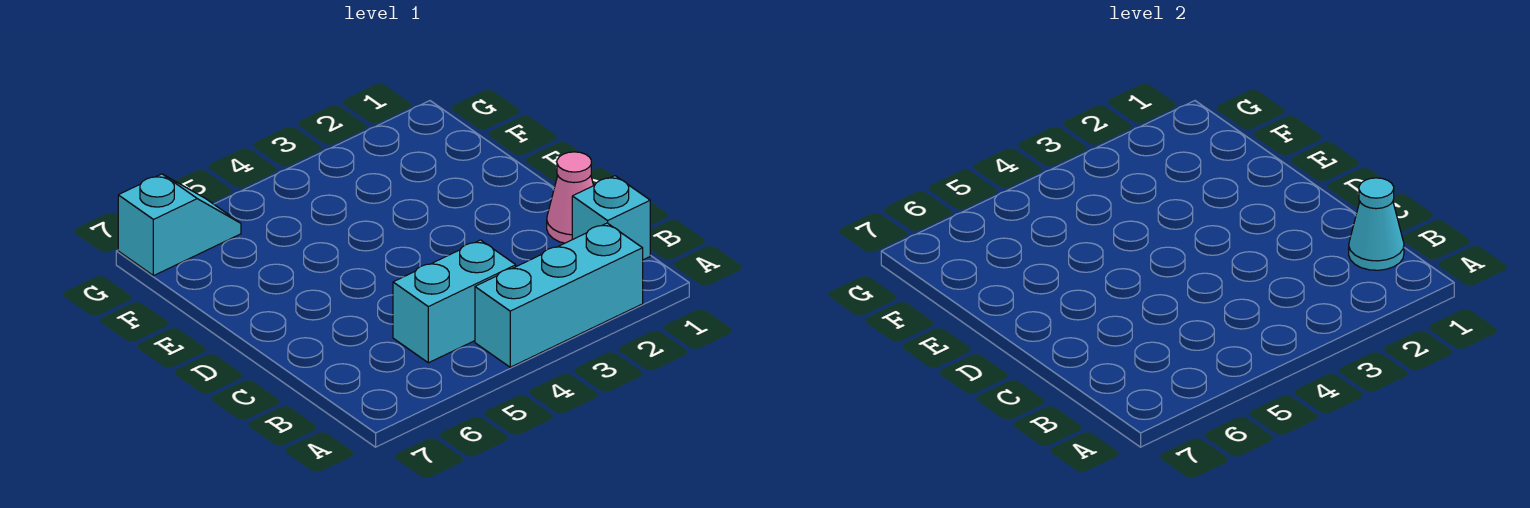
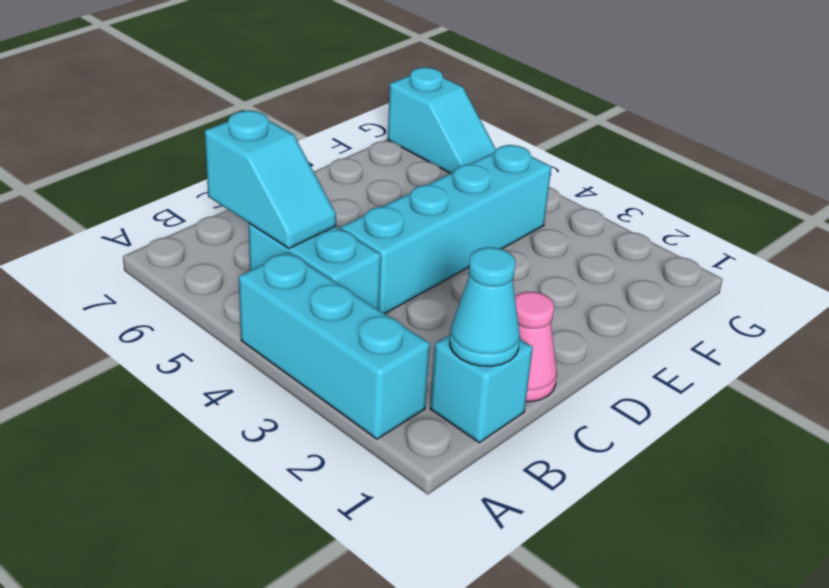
none -> cyan 1x2 slope [205,111,336,248]
none -> cyan 1x4 brick [340,145,551,314]

